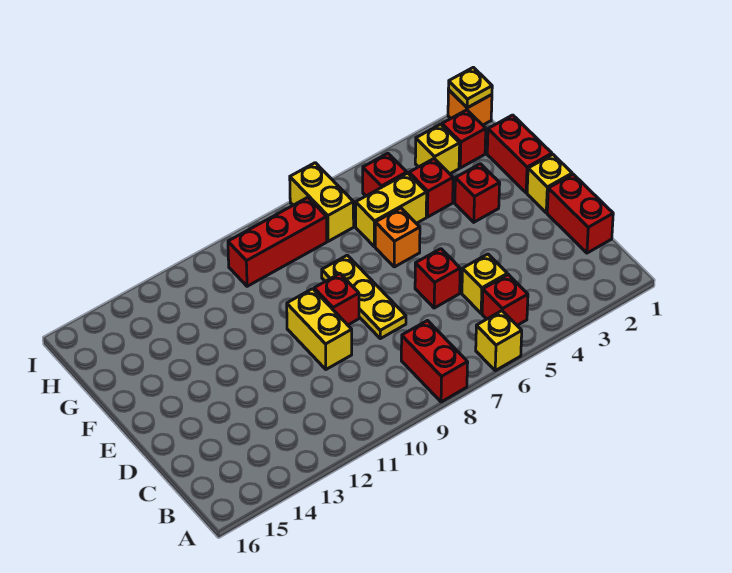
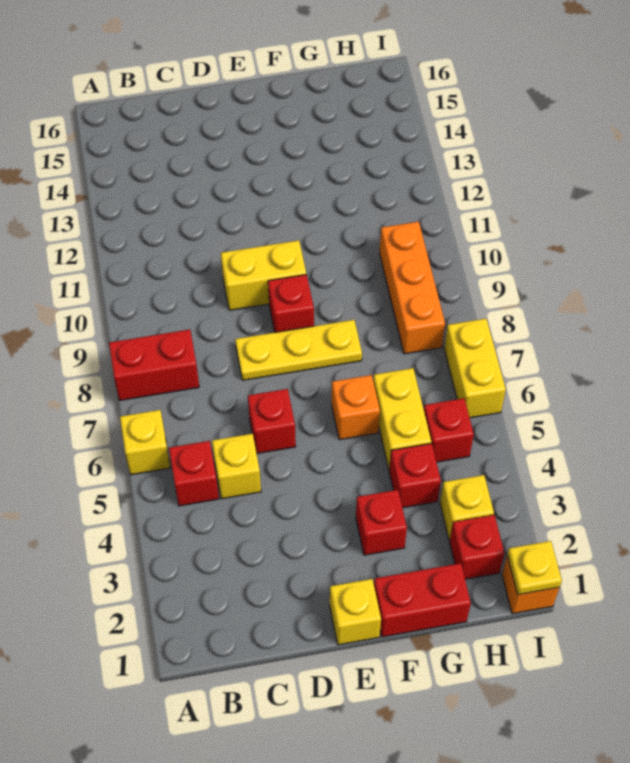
red 1x2 brick [547,174,613,253] -> none
yellow 1x2 brick [290,163,354,241] -> yellow 1x2 brick turned to [444,319,506,418]
red 1x3 brick [228,197,327,286] -> orange 1x3 brick [380,222,445,354]

